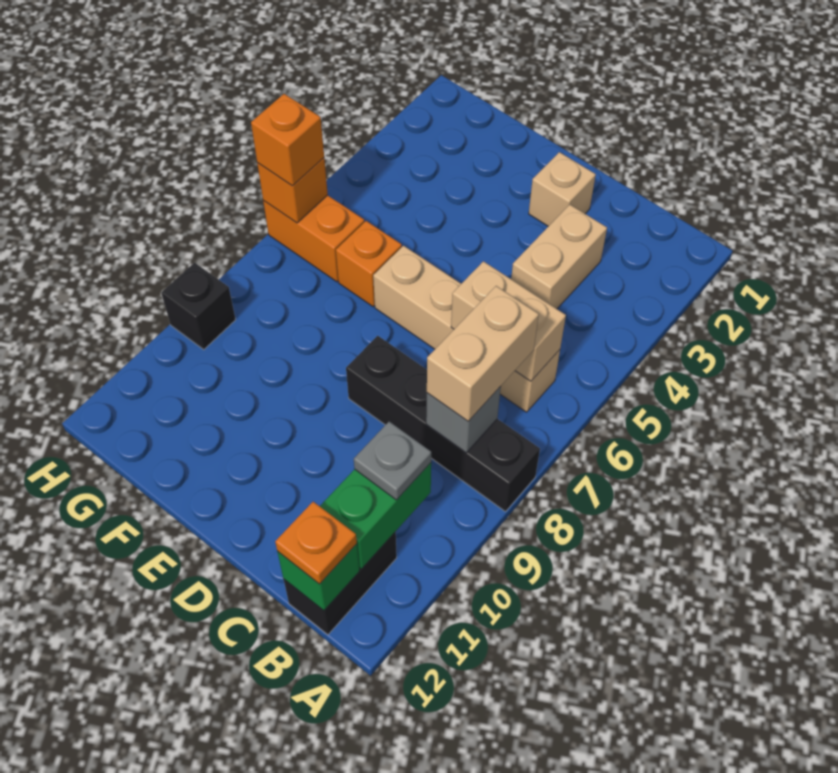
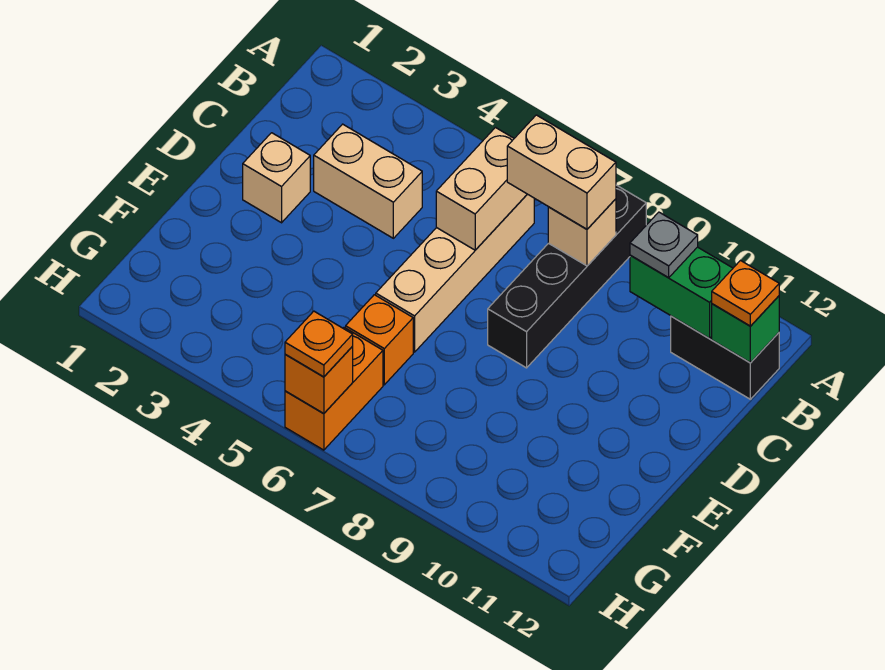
grey 1x1 brick [426,387,501,453] -> tan 1x1 brick [548,199,616,266]
orange 1x1 brick [251,94,324,186] -> orange 1x1 plate [285,311,353,377]
black 1x1 brick [161,263,236,350] -> none

